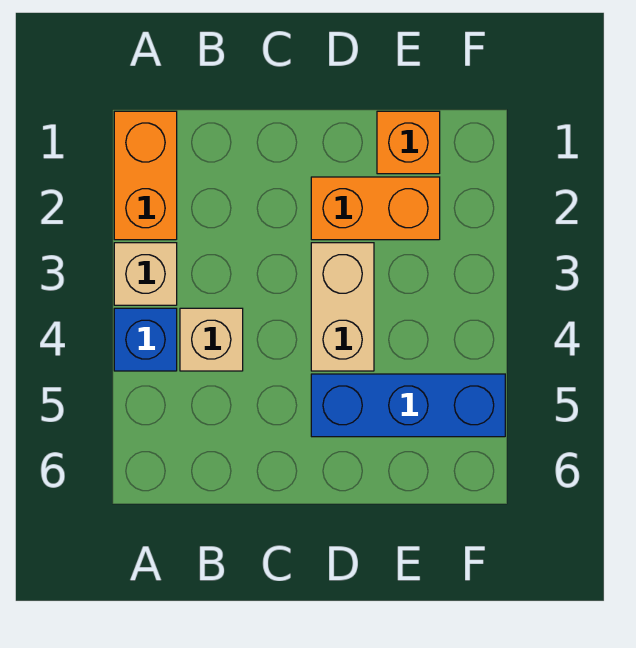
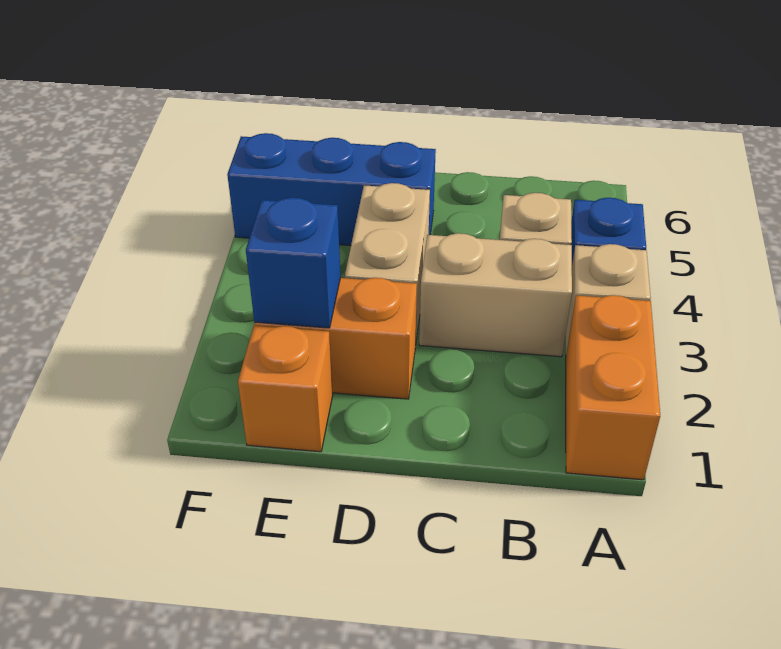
none -> tan 1x2 brick [419,233,572,357]
none -> blue 1x1 brick [246,198,341,328]

